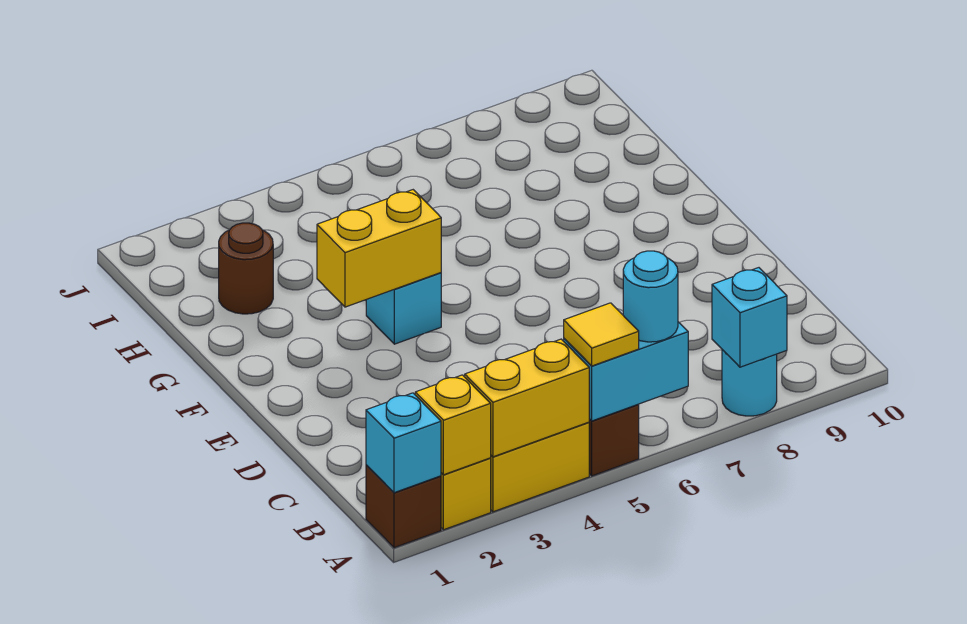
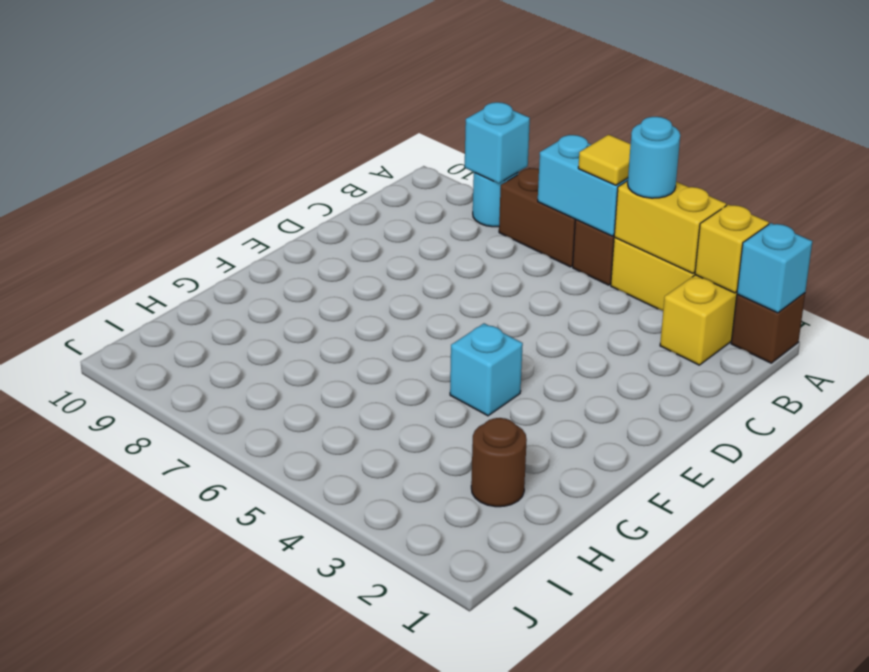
none -> brown 1x2 brick [499,168,576,267]
cyan 1x1 round brick [623,251,678,342] -> cyan 1x1 round brick moved to [628,117,680,198]
yellow 1x2 brick [317,190,441,307] -> none

